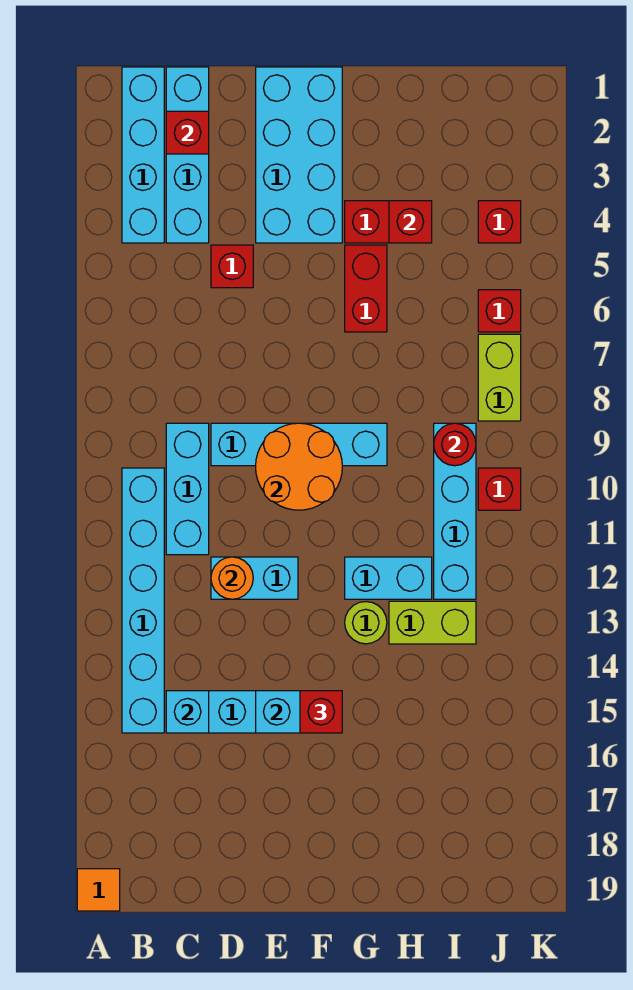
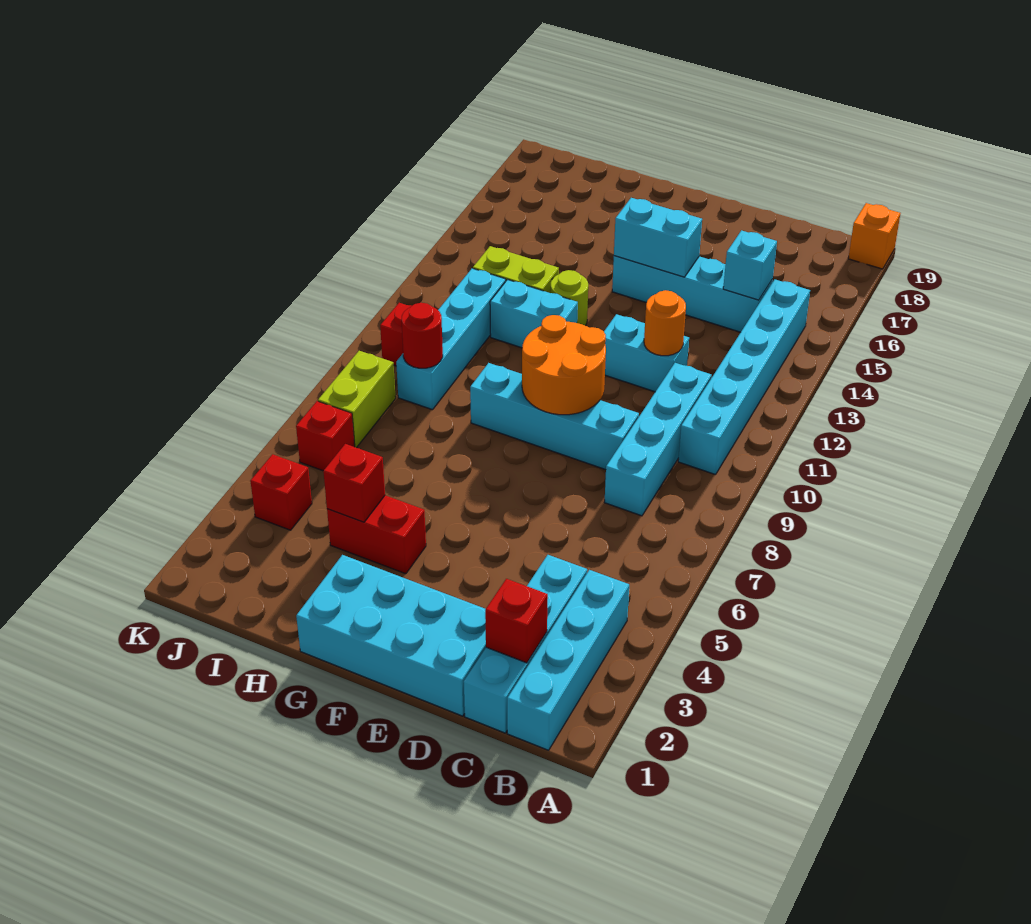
orange 1x1 tile [77,869,120,911] -> orange 1x1 brick [848,203,900,269]
cyan 1x3 brick [166,423,209,555] -> cyan 1x4 brick [605,363,712,516]
red 1x1 brick [211,245,253,288] -> none
cyan 2x4 brick [256,67,342,243] -> cyan 2x4 brick turned to [296,555,486,716]
red 1x1 brick [300,691,342,733] -> none
red 1x2 brick [345,245,387,332] -> none

